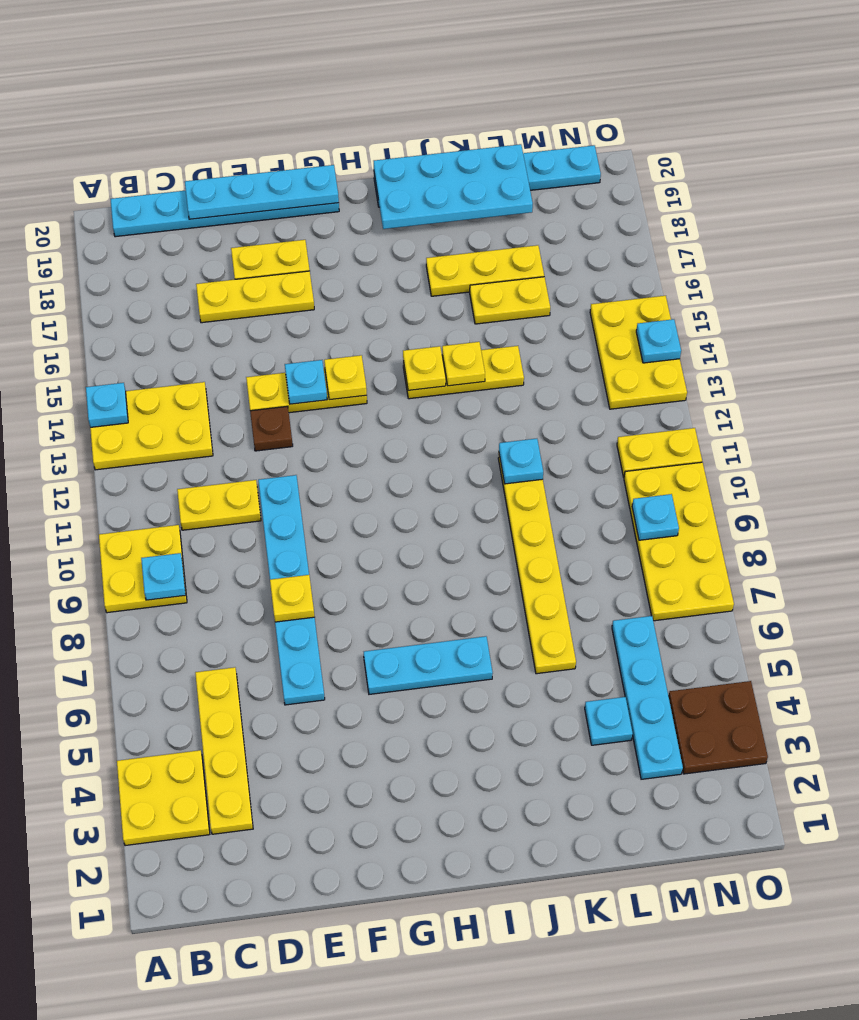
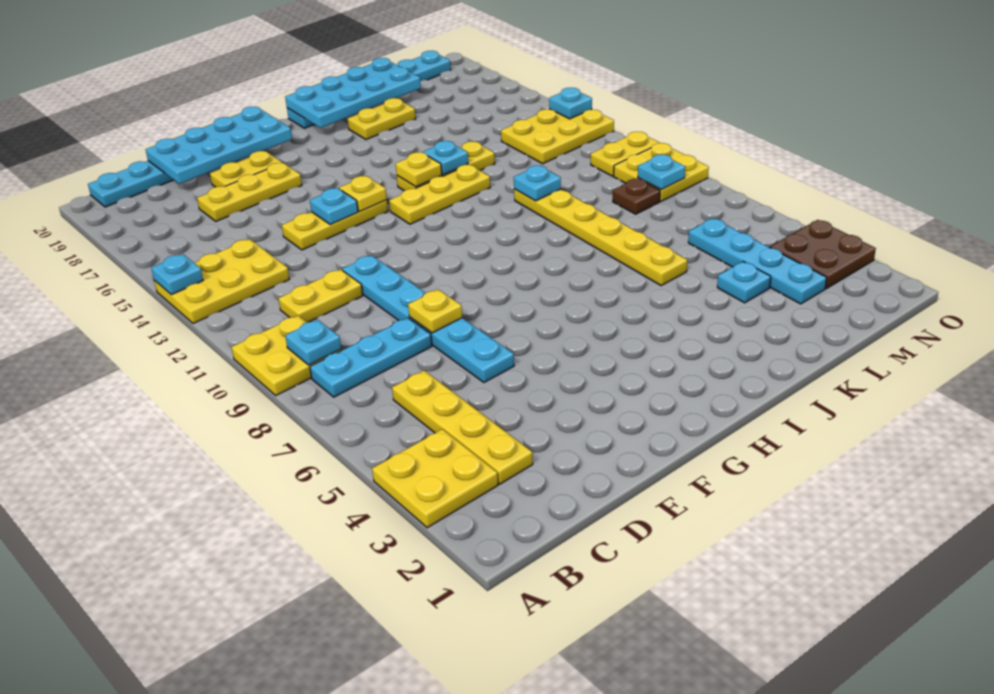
cyan 1x4 plate [185,165,339,219] -> cyan 2x4 plate [146,107,292,184]
brown 1x1 plate [250,406,293,451] -> brown 1x1 plate moved to [613,179,660,214]
cyan 1x3 plate [364,636,493,694] -> cyan 1x3 plate moved to [310,318,432,397]
yellow 1x1 plate [442,342,485,386] -> cyan 1x1 plate [423,141,468,175]
yellow 1x3 plate [426,245,544,296] -> yellow 1x3 plate moved to [389,164,490,224]
yellow 1x2 plate [470,277,550,324] -> yellow 1x2 plate moved to [348,98,416,140]
yellow 2x4 plate [624,462,734,621] -> yellow 2x2 plate [614,143,709,202]
yellow 2x3 plate [590,296,687,409] -> yellow 2x3 plate turned to [501,109,614,164]

